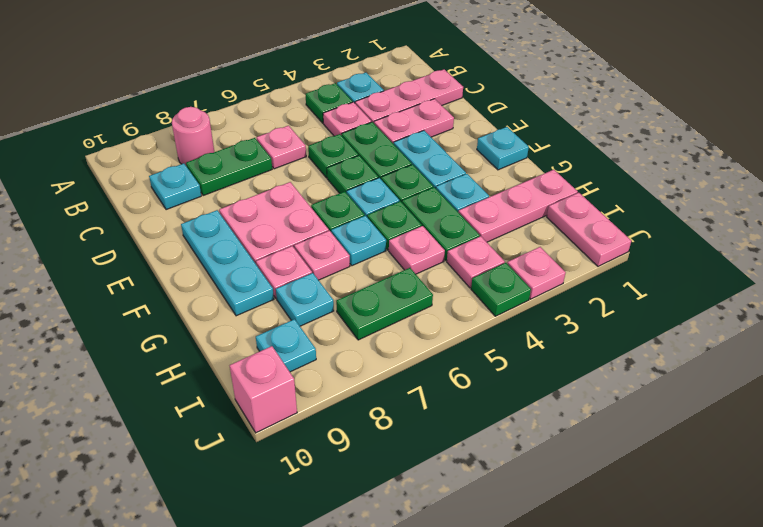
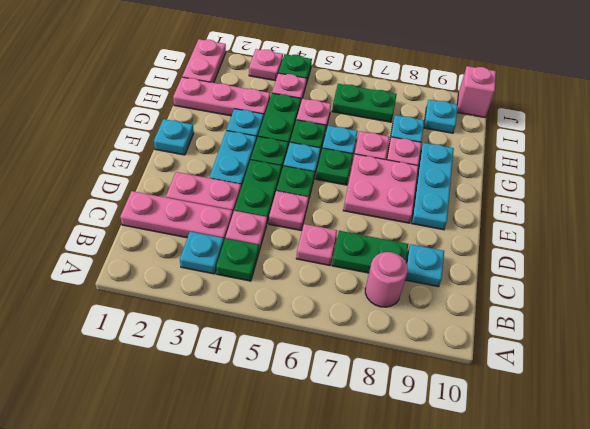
green 1x1 plate [308,134,358,178] -> pink 1x1 plate [269,191,308,230]

